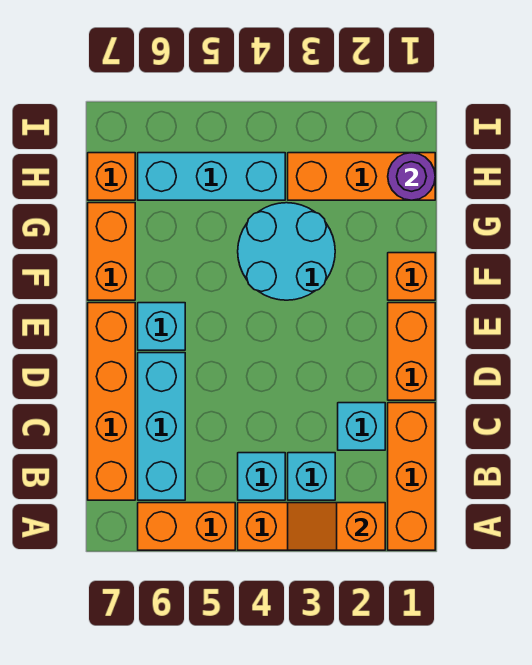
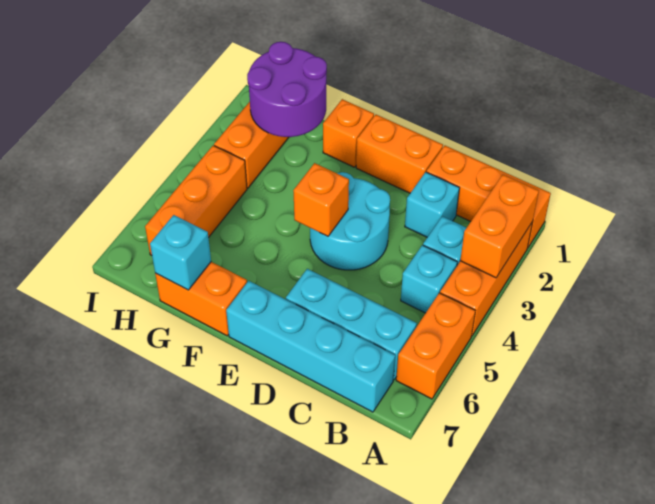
orange 1x2 slope [288,503,385,550] -> orange 1x2 brick [460,175,539,278]
orange 1x4 brick [88,303,135,500] -> cyan 1x4 brick [226,281,395,412]
cyan 1x1 brick [138,303,185,350] -> cyan 1x1 brick moved to [150,215,211,290]
cyan 2x2 round brick [238,203,335,300] -> cyan 2x2 round brick moved to [310,172,390,270]
purple 1x1 round brick [388,153,435,200] -> purple 2x2 round brick [247,42,327,137]
cyan 1x3 brick [138,153,285,200] -> orange 1x3 brick [145,145,247,255]
orange 1x1 brick [88,153,135,200] -> orange 1x1 brick moved to [293,163,349,236]

